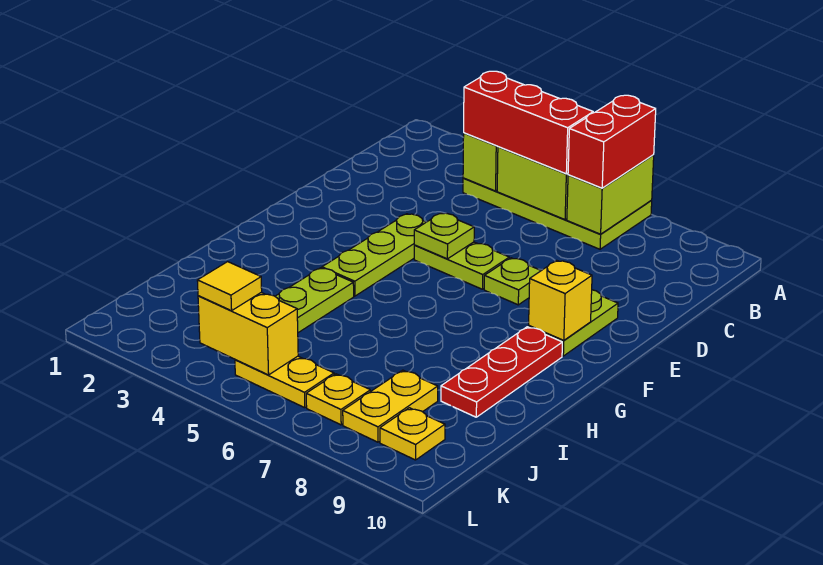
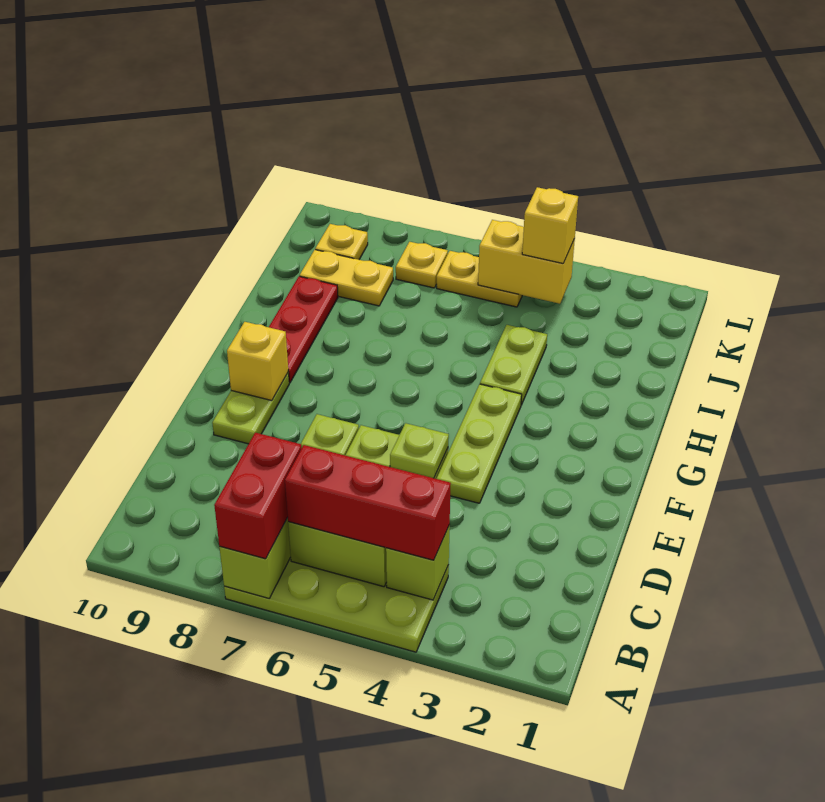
yellow 1x2 plate [343,370,438,442] -> yellow 1x2 plate turned to [300,250,393,306]
yellow 1x1 tile [197,262,262,311] -> yellow 1x1 brick [522,187,578,263]

